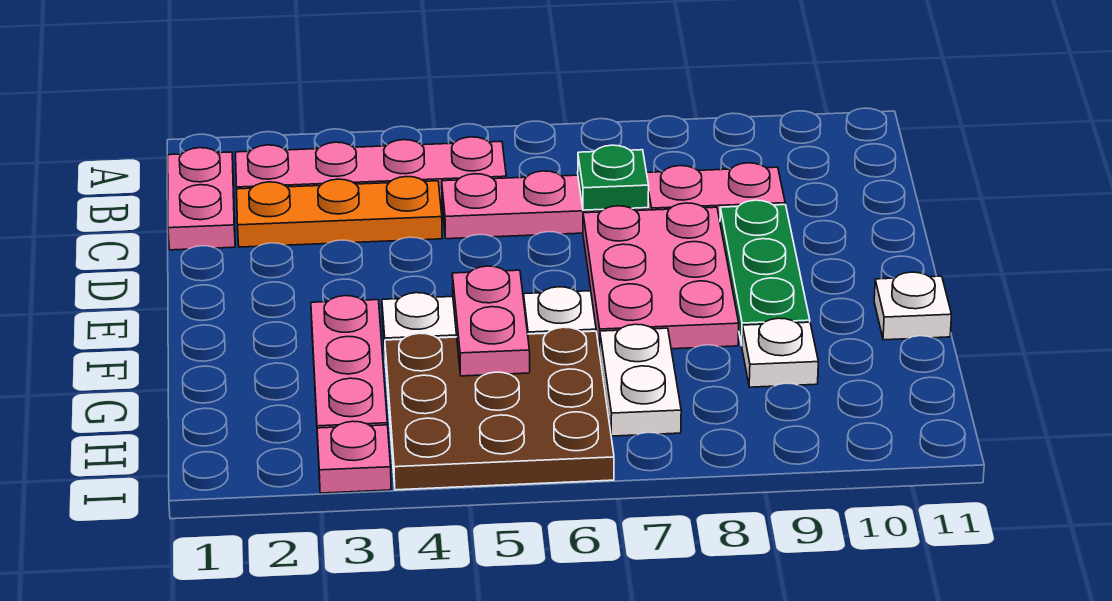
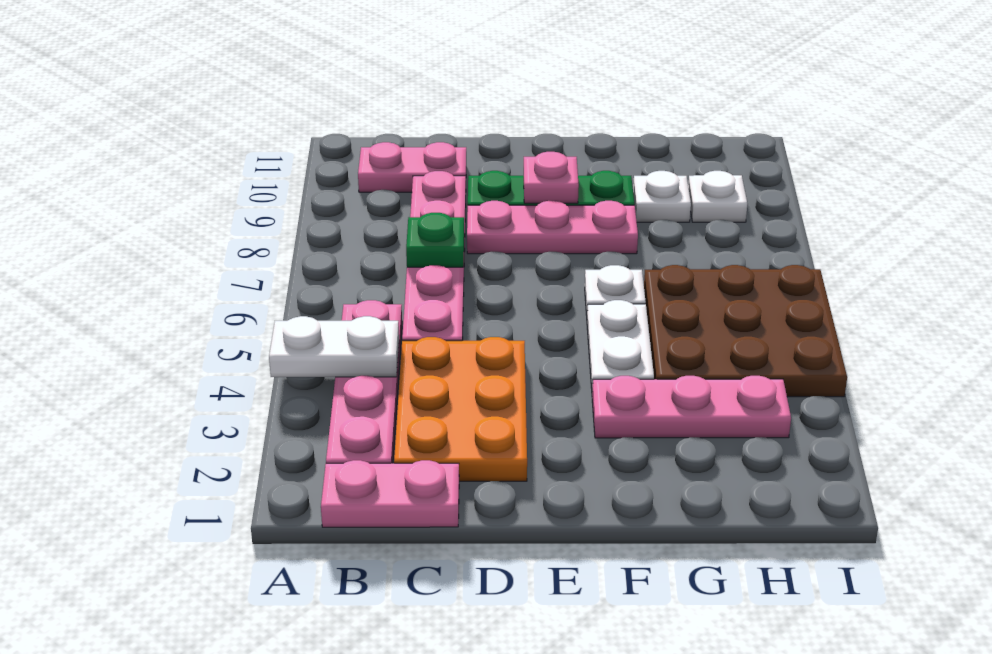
orange 1x3 plate [237,177,442,247] -> orange 2x3 plate [394,337,527,481]
pink 2x3 plate [583,203,739,352] -> pink 1x3 plate [467,201,638,254]
pink 1x2 plate [452,266,530,376] -> pink 1x2 plate moved to [358,142,466,192]
white 1x1 plate [874,272,952,340] -> white 1x1 plate moved to [688,171,747,222]
white 1x2 plate [600,324,681,436] -> white 1x2 plate moved to [269,316,399,377]
pink 1x1 plate [317,421,391,493] -> pink 1x1 plate moved to [524,152,579,203]

